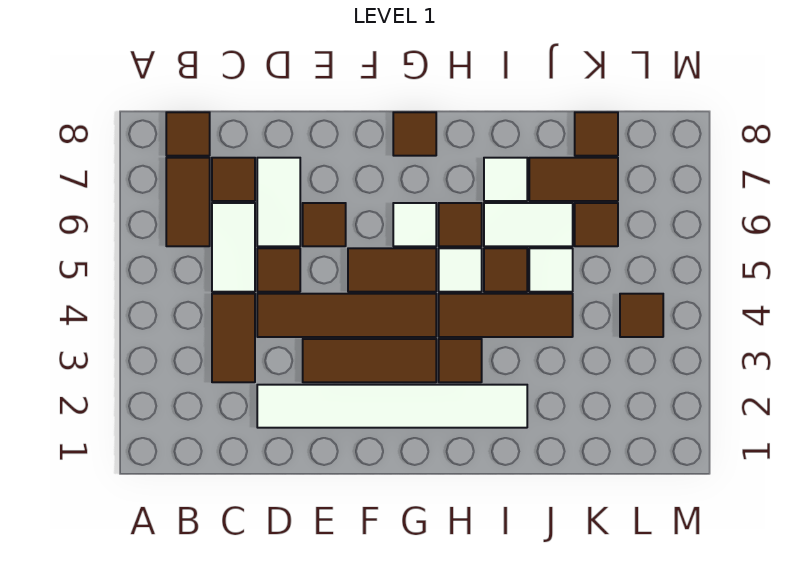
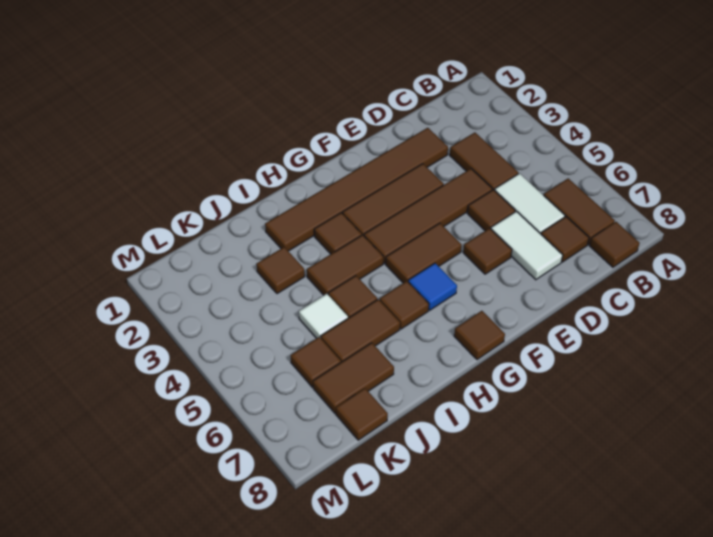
white 1x6 tile [257,385,527,428] -> brown 1x6 tile [265,128,448,251]
white 1x1 tile [393,203,436,246] -> blue 1x1 tile [408,263,457,310]
brown 1x3 tile [439,294,573,337] -> brown 1x2 tile [307,235,383,295]
white 1x1 tile [439,248,482,292] -> none
white 1x2 tile [484,203,573,246] -> brown 1x2 tile [321,299,400,362]
white 1x1 tile [484,158,527,201] -> none
brown 1x1 tile [620,294,663,337] -> brown 1x1 tile moved to [256,247,305,294]

